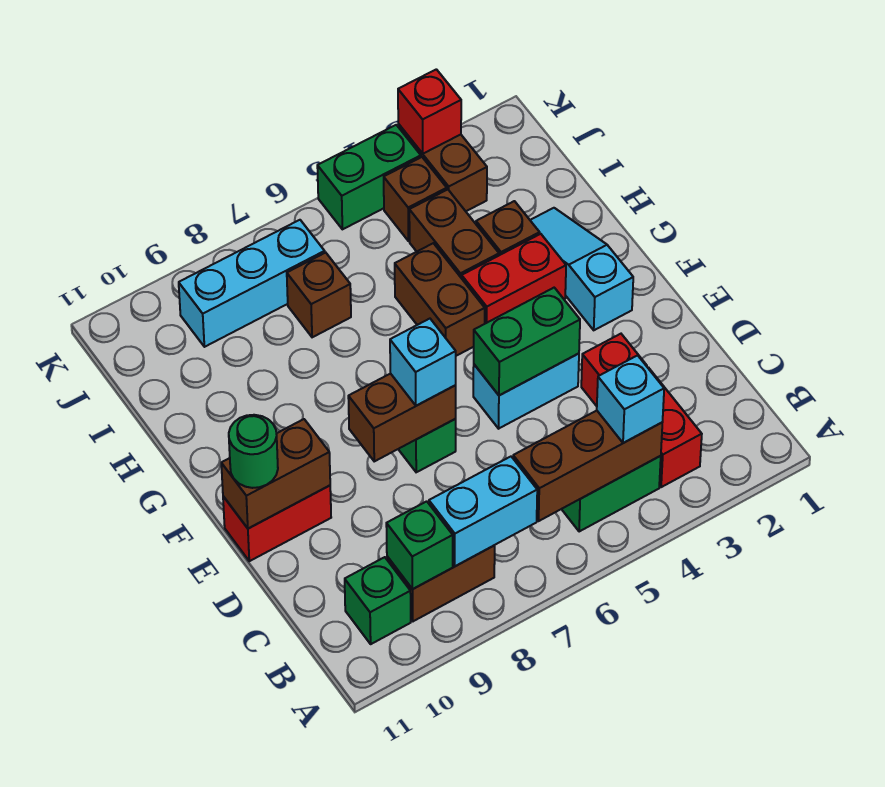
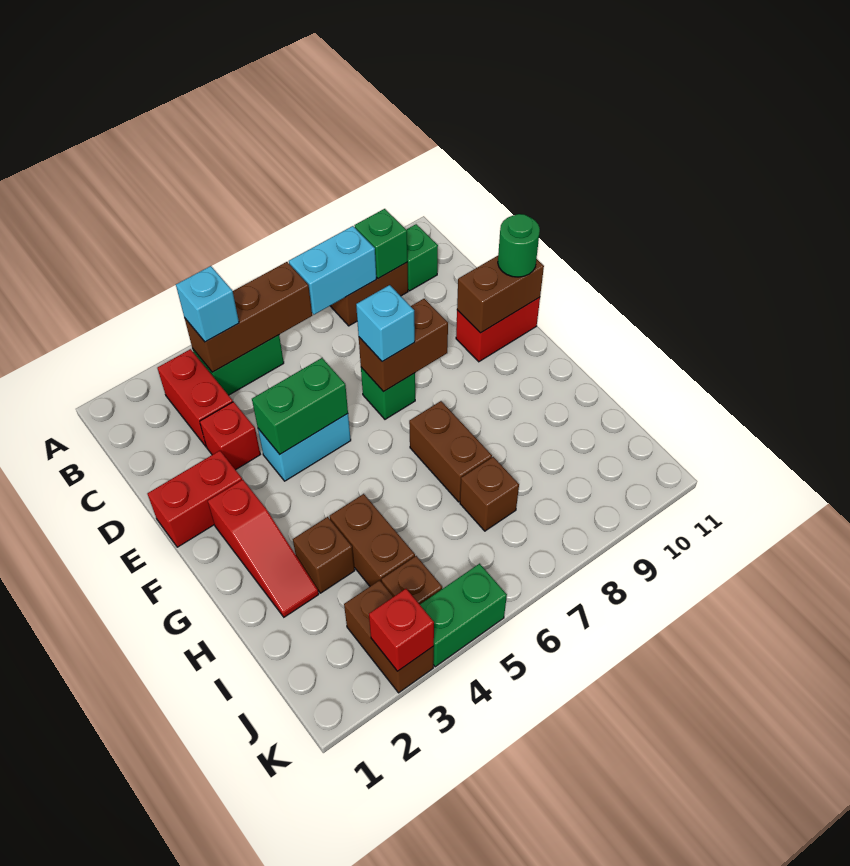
cyan 1x3 slope [530,208,633,330] -> red 1x3 slope [208,480,319,617]
red 1x2 brick [462,234,566,324] -> red 1x2 brick moved to [147,451,242,547]
brown 1x2 brick [395,243,485,356] -> brown 1x2 brick moved to [409,401,492,502]
cyan 1x3 brick [179,220,325,347] -> none

